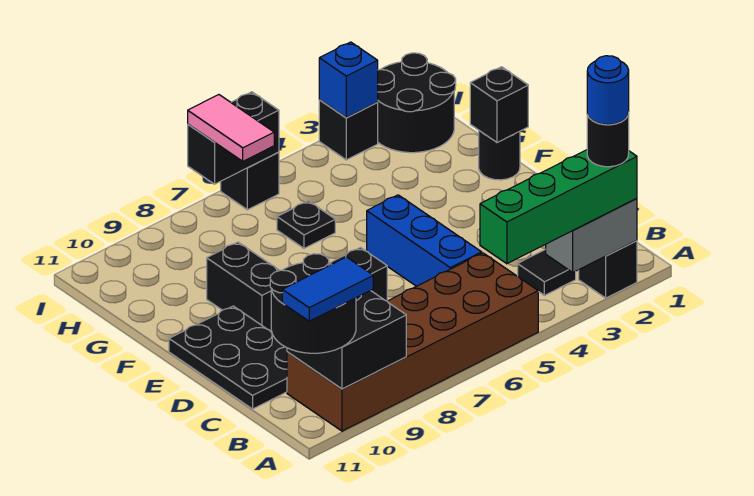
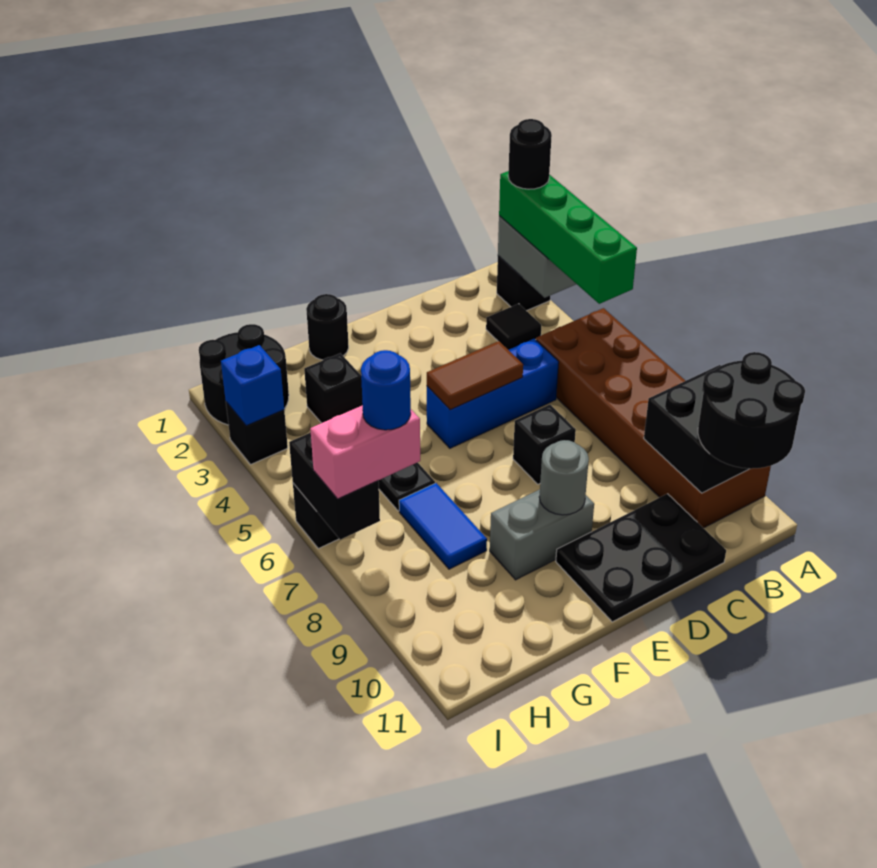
blue 1x1 round brick [587,56,629,125] -> blue 1x1 round brick moved to [361,350,411,430]
blue 1x2 tile [282,257,373,321] -> blue 1x2 tile moved to [399,483,487,569]
none -> brown 1x2 tile [427,341,523,410]
black 1x2 brick [207,242,280,332] -> grey 1x2 brick [490,489,594,580]
none -> grey 1x1 round brick [539,440,589,515]
black 1x1 brick [470,67,528,143] -> black 1x1 brick moved to [304,353,363,423]
pink 1x2 tile [188,95,274,161] -> pink 1x2 brick [310,405,420,499]

